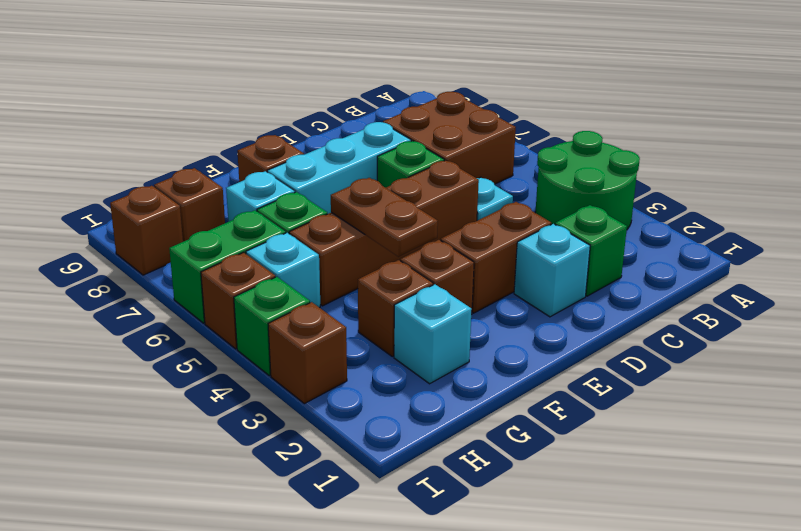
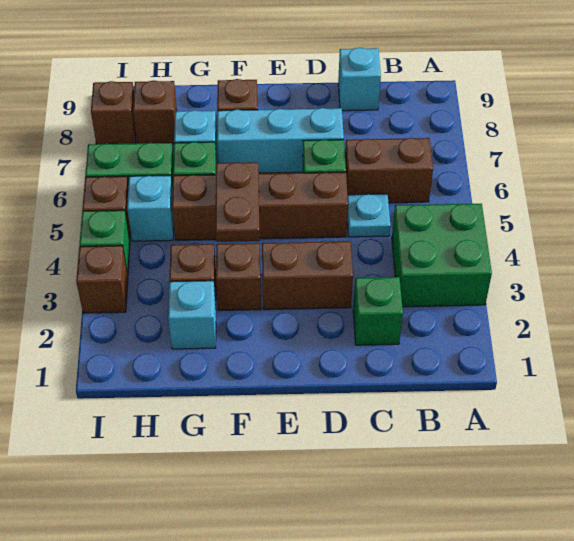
green 2x2 round brick [535,131,640,229] -> green 2x2 brick [392,204,492,307]
brown 2x2 brick [383,92,516,184] -> brown 1x2 brick [345,138,433,203]
cyan 1x1 brick [514,224,590,317] -> cyan 1x1 brick moved to [338,48,381,111]

